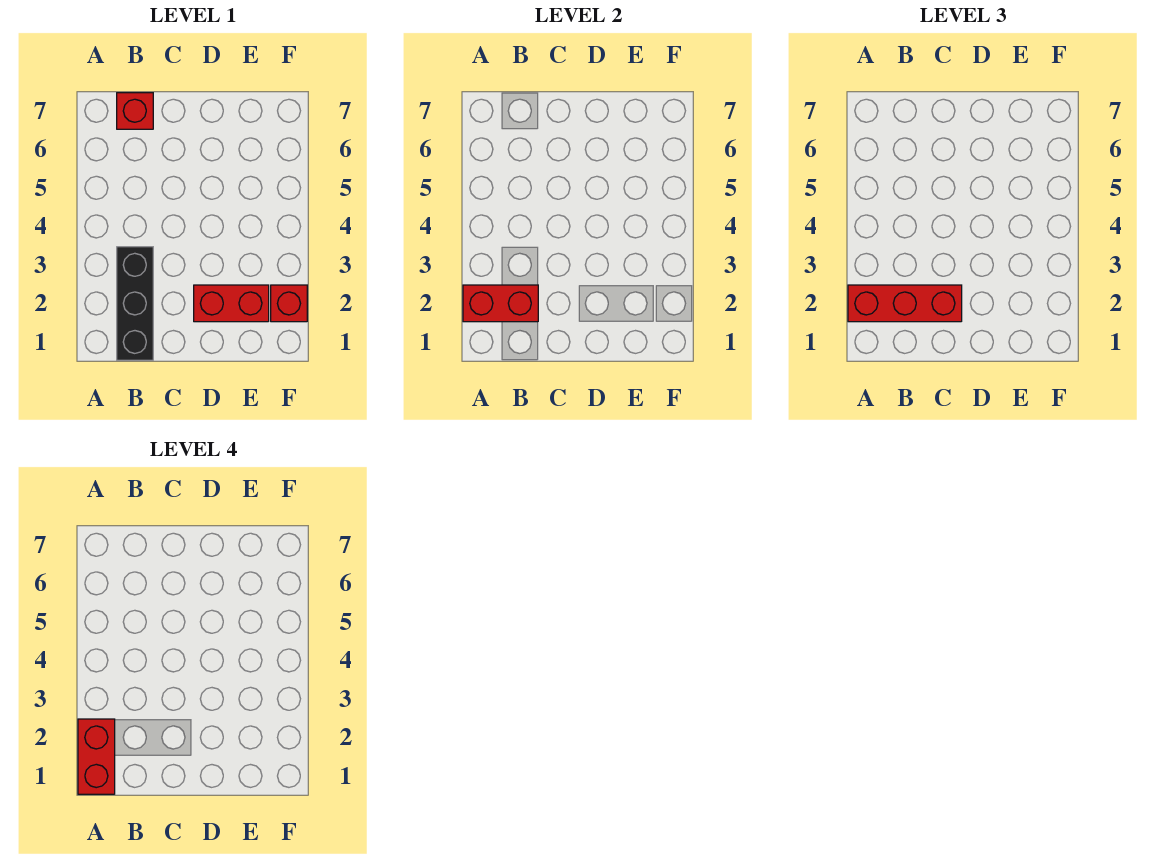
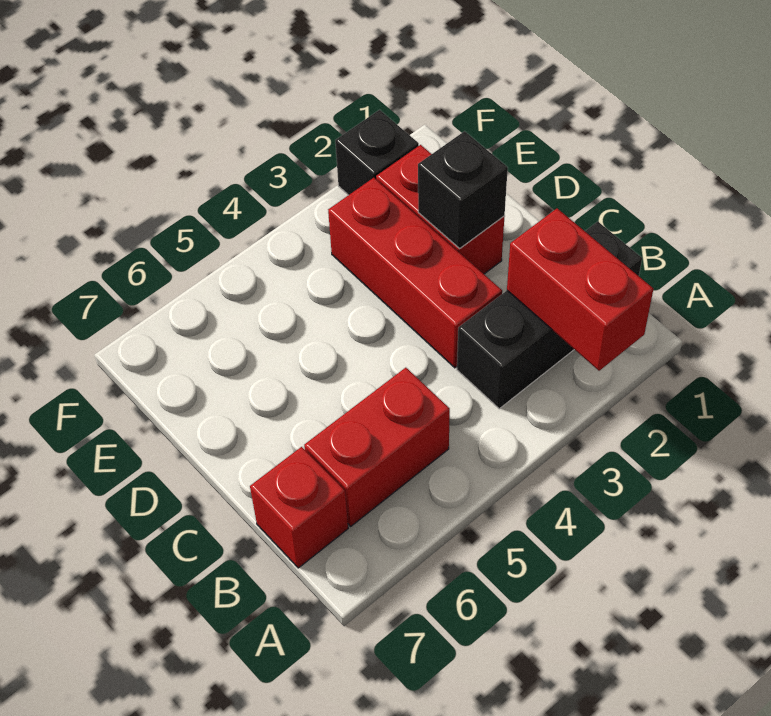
red 1x2 brick [78,719,115,794] -> red 1x2 brick moved to [304,368,450,526]
red 1x3 brick [848,285,962,322] -> red 1x3 brick moved to [328,178,502,368]
none -> black 1x1 brick [418,131,508,249]
red 1x1 brick [271,285,307,322] -> black 1x1 brick [335,110,419,195]

